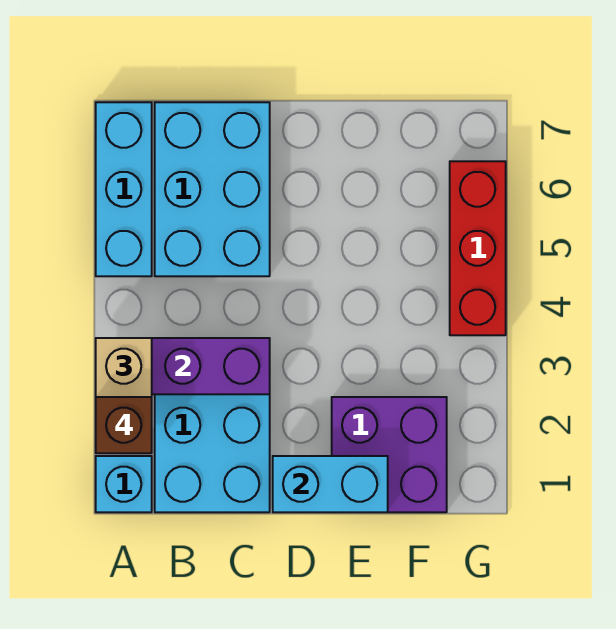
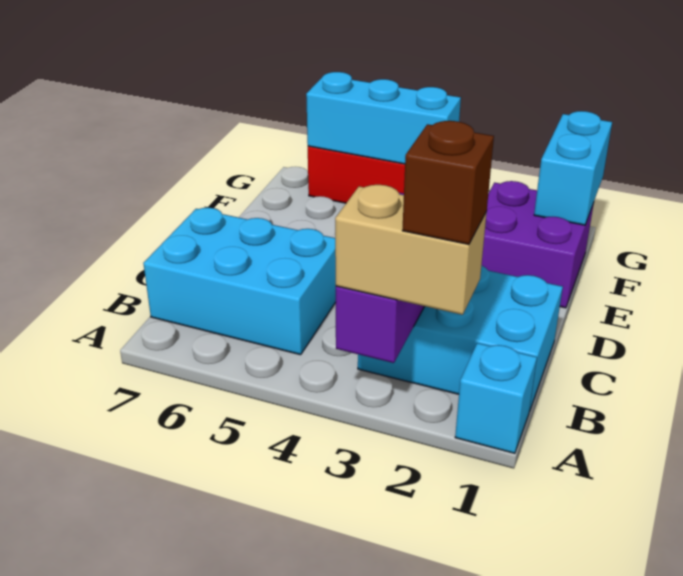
cyan 1x3 brick [96,102,152,276] -> cyan 1x3 brick moved to [306,72,461,164]
cyan 1x2 brick [273,456,388,512] -> cyan 1x2 brick moved to [534,111,612,225]

